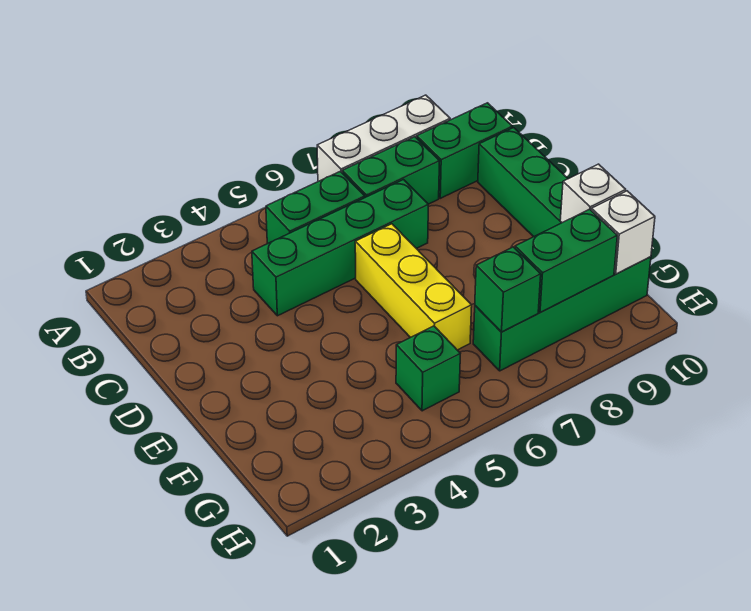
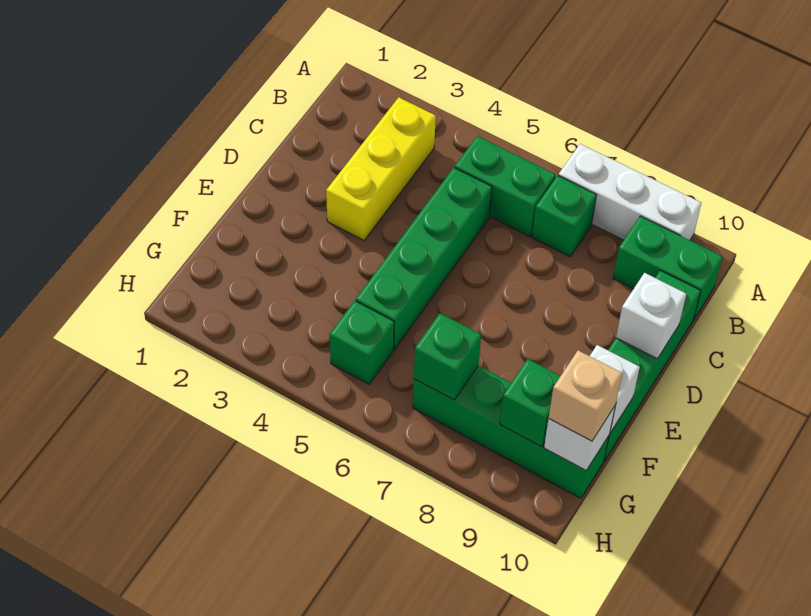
green 1x2 brick [342,137,439,204] -> green 1x1 brick [532,176,596,257]
green 1x4 brick [252,180,428,316] -> green 1x4 brick turned to [356,168,492,349]
yellow 1x3 brick [355,224,472,350] -> yellow 1x3 brick moved to [326,97,436,240]
none -> white 1x1 brick [616,273,686,358]
green 1x2 brick [515,209,617,313] -> green 1x1 brick [500,359,560,447]
none -> tan 1x1 brick [549,350,622,441]

